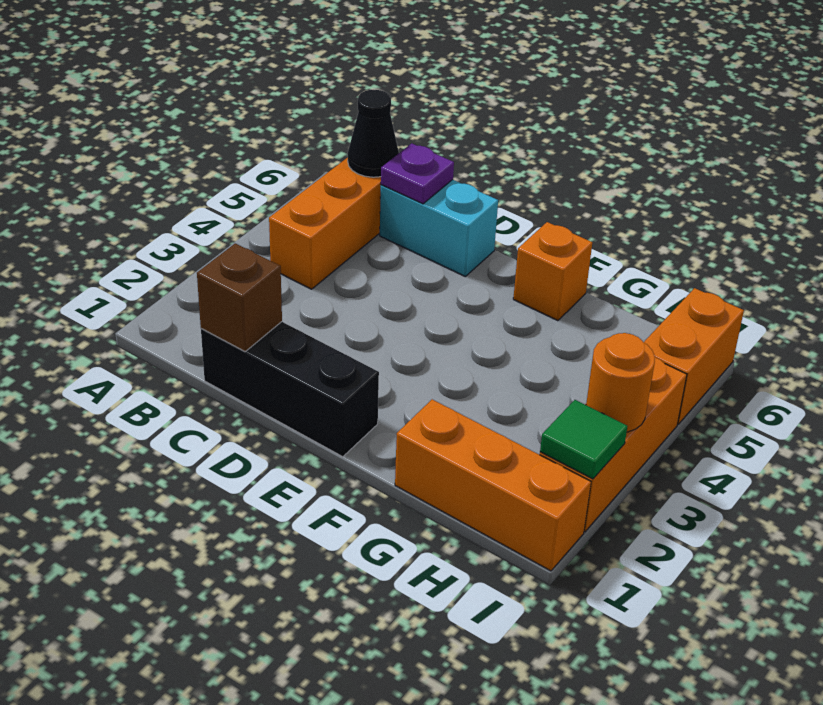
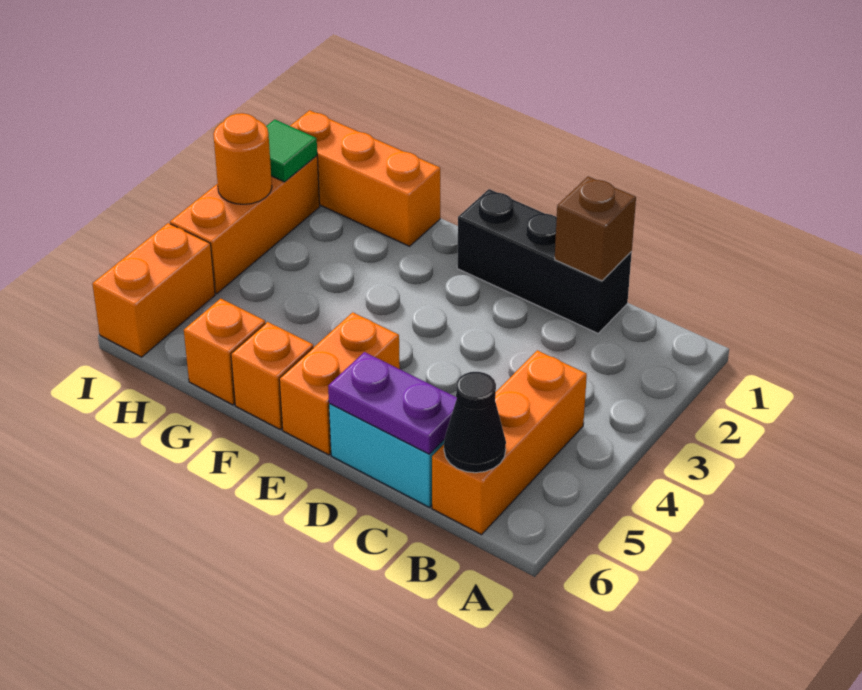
purple 1x1 plate [381,143,454,204] -> purple 1x2 plate [328,352,457,454]
none -> orange 1x2 brick [279,312,400,455]
none -> orange 1x1 brick [184,299,265,405]

